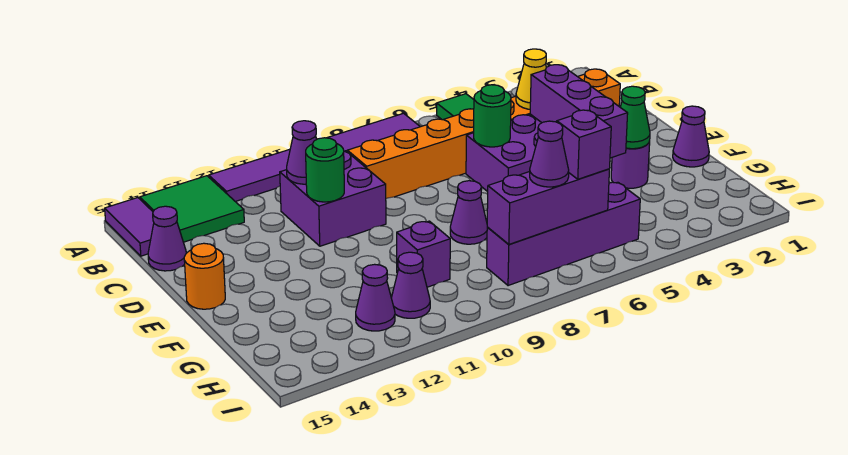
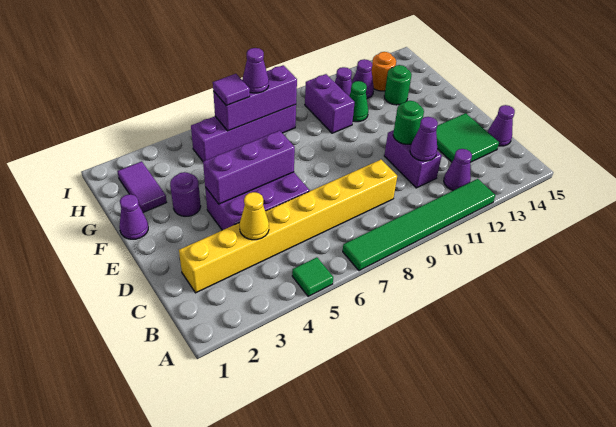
purple 1x6 tile [209,113,420,202] -> green 1x6 tile [343,179,495,271]
green 2x2 tile [140,176,244,242] -> green 2x2 tile moved to [436,113,499,162]
purple 1x2 tile [105,198,154,256] -> purple 1x2 tile moved to [117,161,167,212]
orange 1x8 brick [347,69,620,199] -> yellow 1x8 brick [179,159,397,293]
purple 2x2 brick [280,151,386,246] -> purple 1x2 brick [384,130,442,188]
purple 1x3 brick [530,65,628,158] -> purple 1x3 brick turned to [203,131,295,204]
green 1x1 round brick [474,85,511,147] -> green 1x1 round brick moved to [384,65,412,105]
orange 1x1 round brick [184,243,225,309] -> orange 1x1 round brick moved to [371,52,396,91]
green 1x1 cone [620,86,650,149] -> green 1x1 cone moved to [349,81,368,122]
purple 1x1 cone [450,181,487,244] -> purple 1x1 cone moved to [444,149,472,191]
purple 1x1 brick [397,221,450,287] -> purple 1x2 brick [305,74,355,133]
purple 1x1 brick [557,110,611,179] -> purple 1x1 tile [213,74,250,106]

